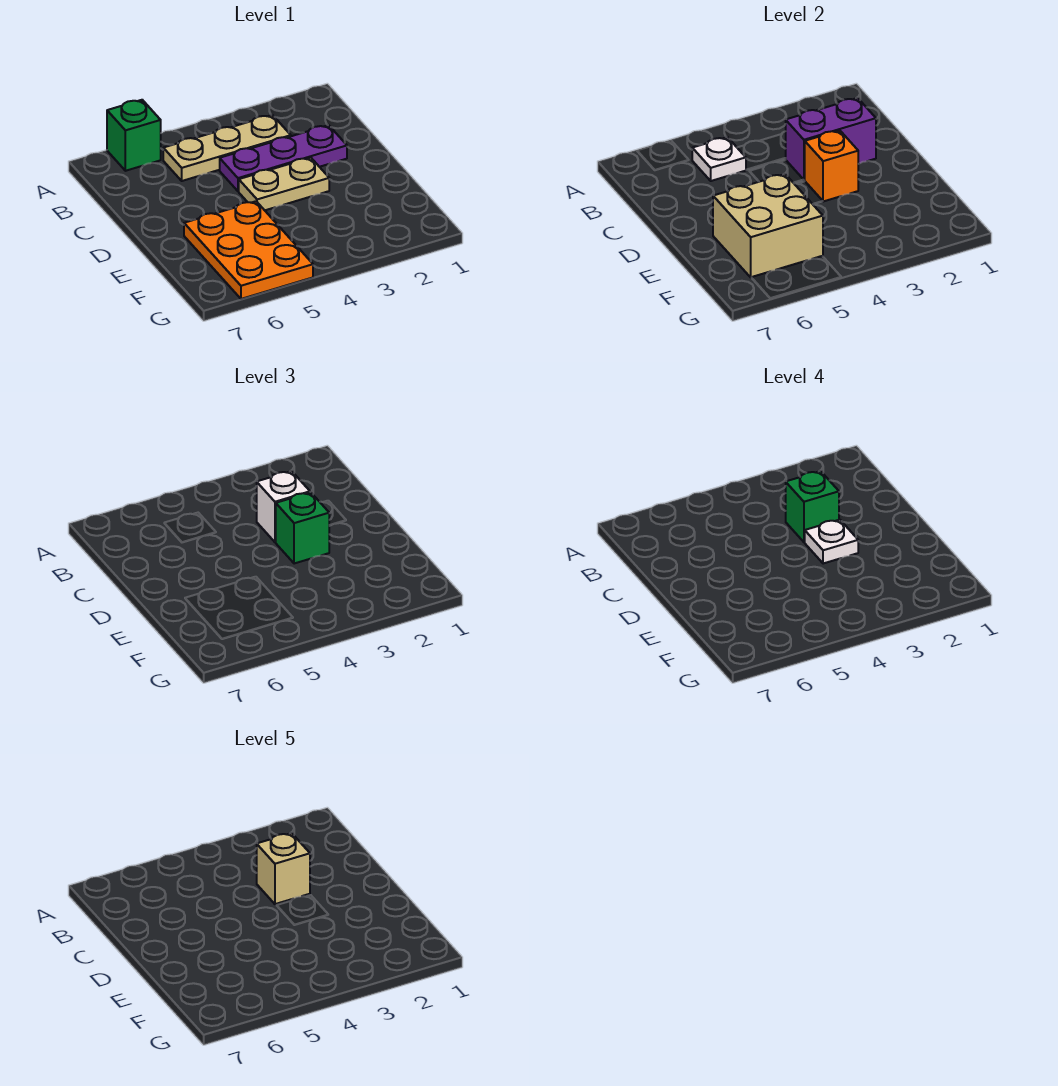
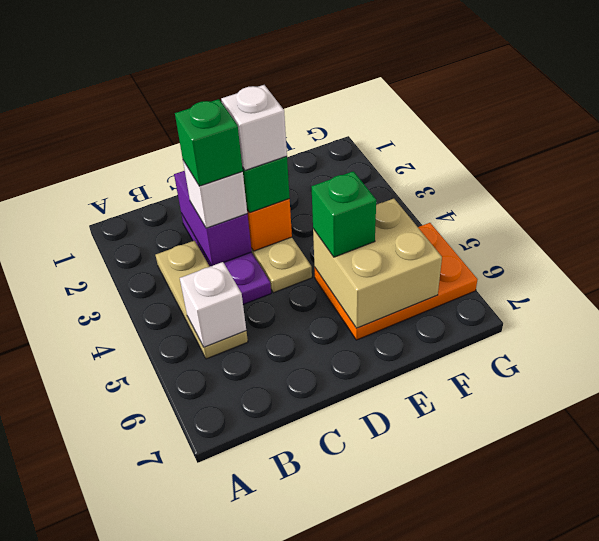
green 1x1 brick [107,100,161,171] -> green 1x1 brick moved to [312,171,376,257]
white 1x1 plate [692,137,746,181] -> white 1x1 brick [180,262,246,347]
tan 1x1 brick [257,833,310,904] -> none
white 1x1 plate [805,520,858,564] -> white 1x1 brick [221,85,287,170]

